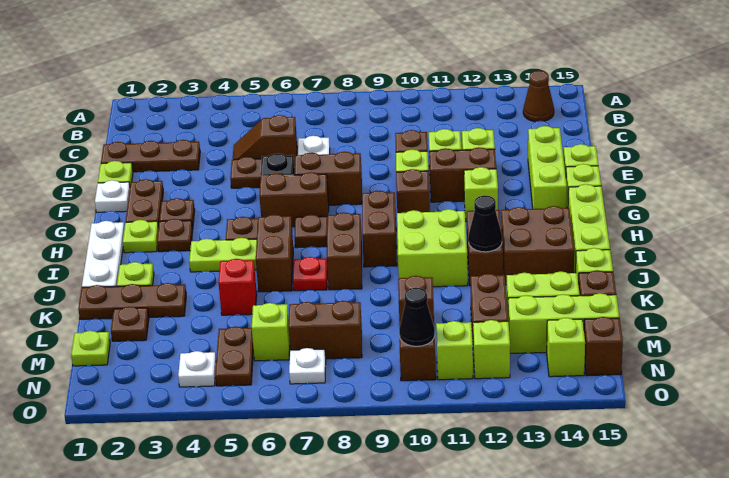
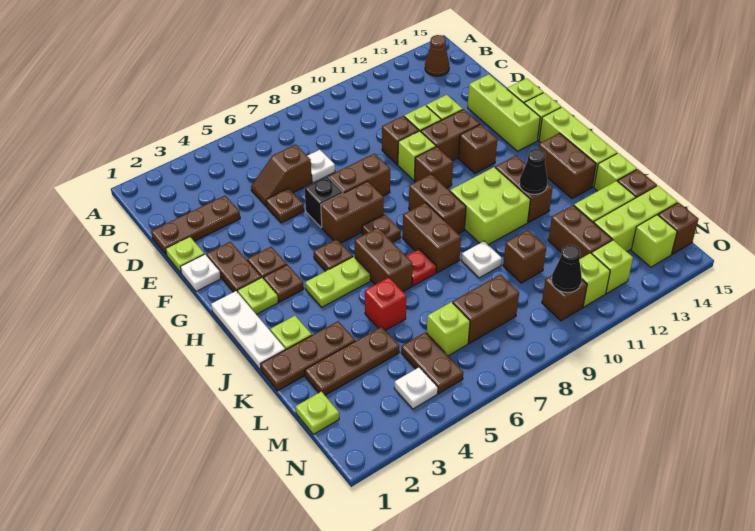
lime 1x1 brick [464,167,498,222] -> brown 1x1 brick [458,124,497,173]
brown 2x2 brick [501,206,574,284] -> brown 1x2 brick [538,133,596,199]
brown 1x1 plate [111,307,149,341] -> brown 1x3 plate [305,327,399,395]
white 1x1 plate [289,348,326,384] -> white 1x1 plate moved to [461,241,502,278]

